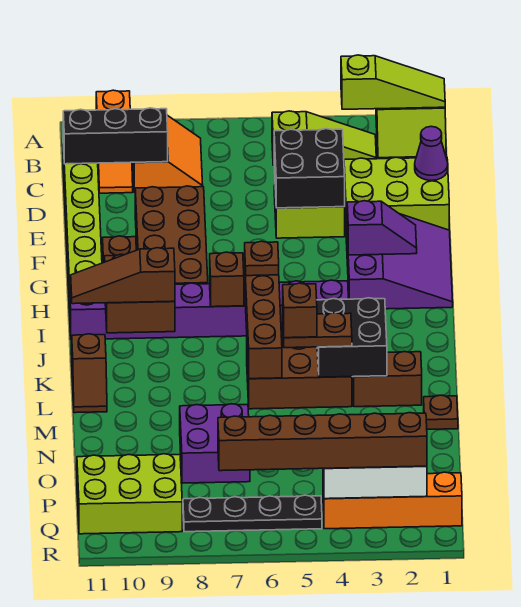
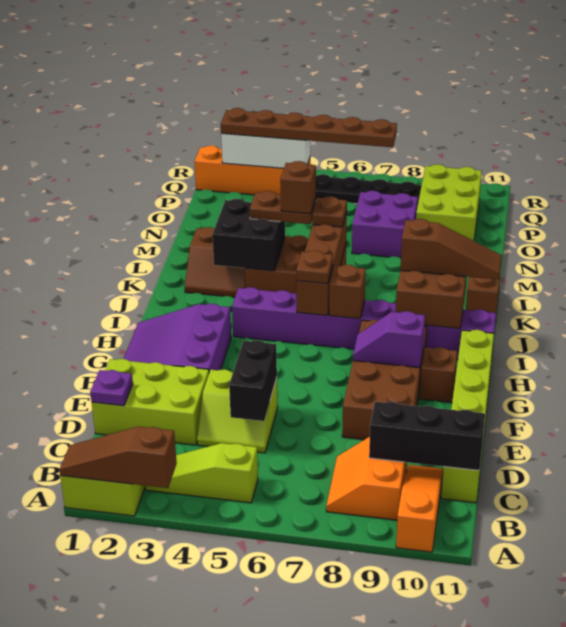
lime 1x3 slope [341,55,445,109] -> brown 1x3 slope [59,427,177,488]
purple 1x1 cone [415,127,448,180] -> purple 1x1 plate [90,370,133,406]
black 2x2 brick [274,129,345,208] -> black 1x2 brick [229,340,277,421]
purple 1x2 slope [347,201,417,255] -> purple 1x2 slope moved to [353,311,425,368]
brown 1x1 plate [424,395,458,429] -> brown 1x1 plate moved to [312,196,347,227]
lime 2x3 brick [77,454,182,534] -> lime 2x3 brick turned to [416,164,482,241]
brown 1x6 brick [218,413,427,471] -> brown 1x6 plate [221,108,397,147]

